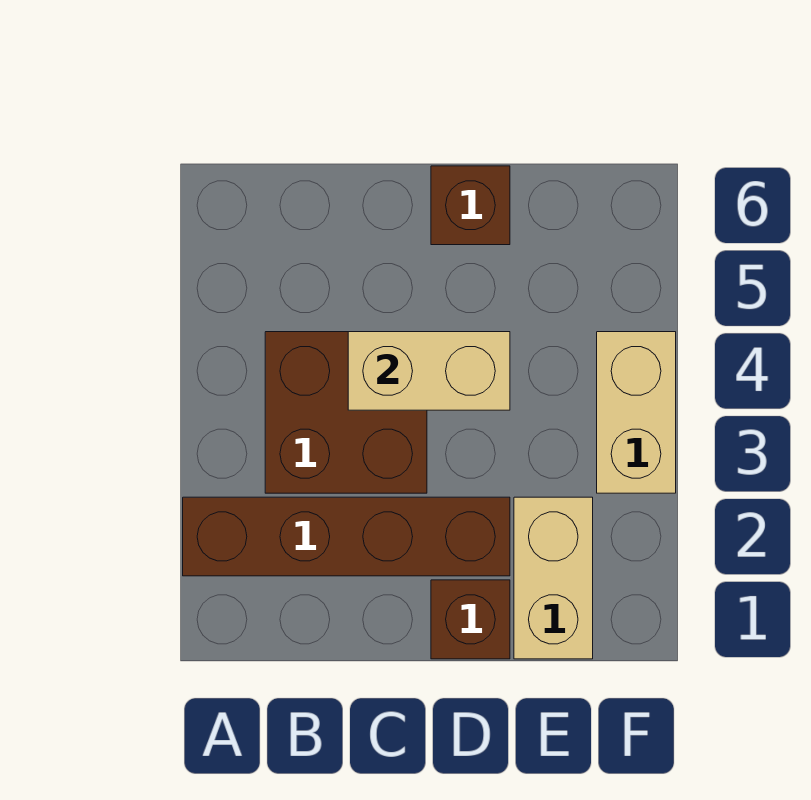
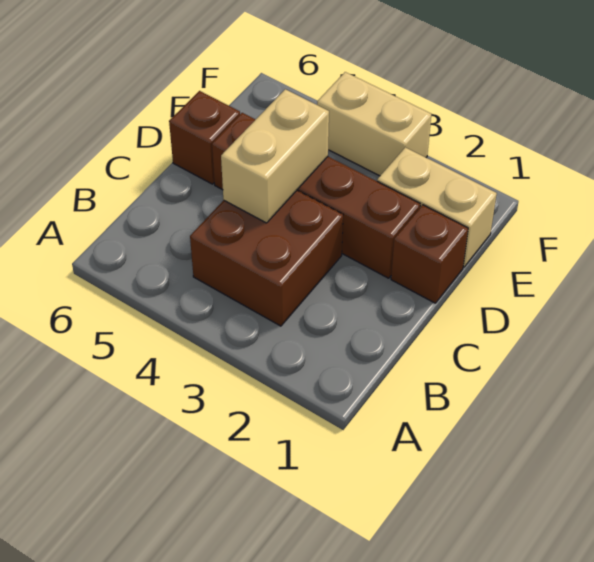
brown 1x4 brick [183,497,510,576] -> brown 1x4 brick turned to [212,113,420,278]

